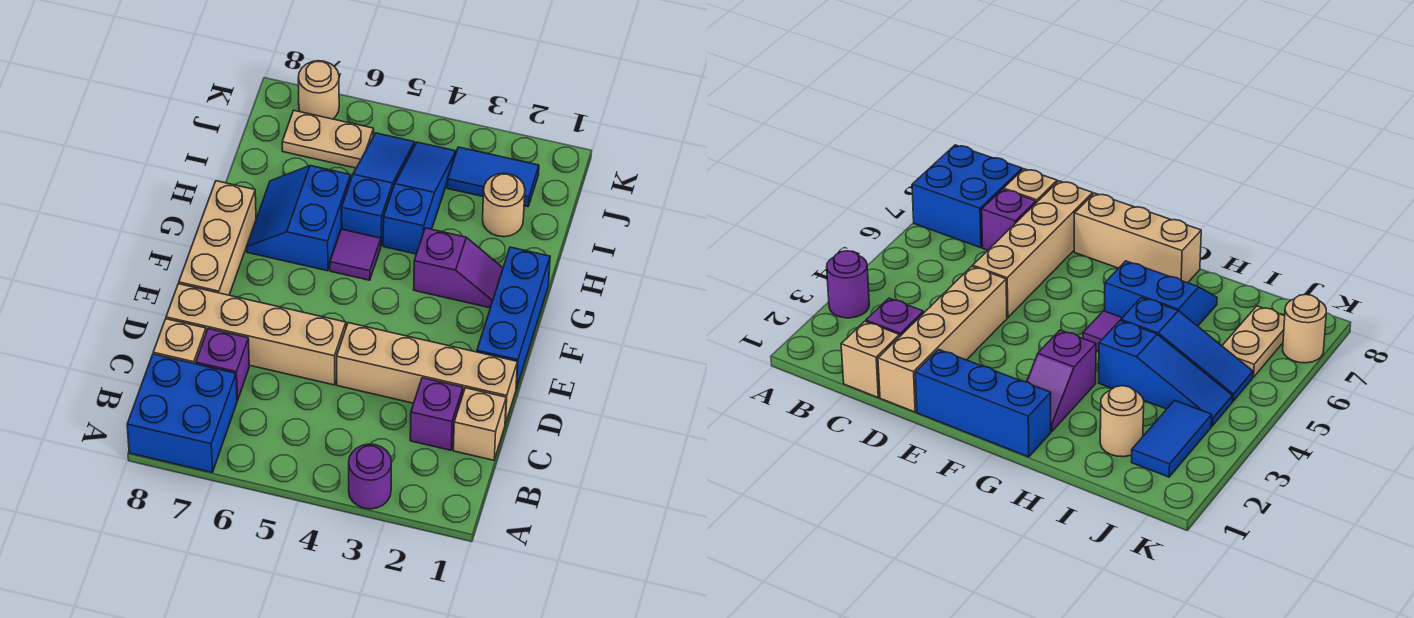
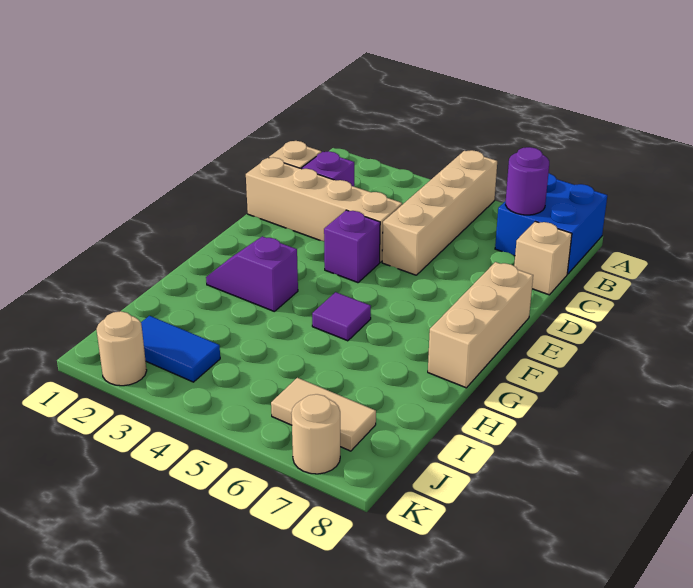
purple 1x1 round brick [349,444,391,509] -> purple 1x1 round brick moved to [506,147,549,215]
purple 1x1 brick [196,329,249,401] -> purple 1x1 brick moved to [324,210,380,283]
tan 1x4 brick [166,284,346,385] -> tan 1x4 brick turned to [382,150,497,275]
blue 1x3 brick [477,247,550,389] -> none
blue 2x2 slope [246,166,351,271] -> none
blue 1x3 slope [383,142,456,254] -> none
blue 1x3 slope [342,133,415,245] -> none
tan 1x1 round brick [483,173,525,237] -> tan 1x1 round brick moved to [97,311,147,386]
tan 1x2 plate [282,111,374,168] -> tan 1x2 tile [271,378,376,451]

